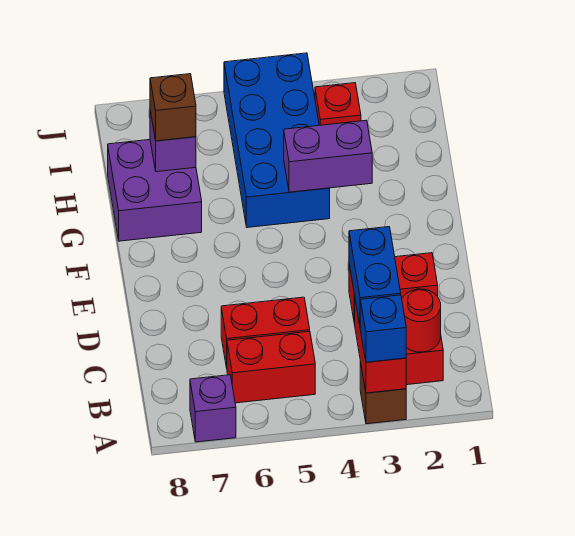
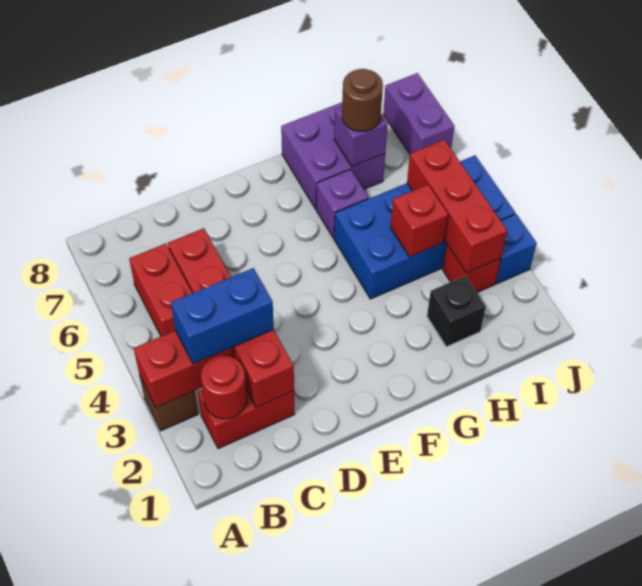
blue 1x1 brick [360,295,406,362] -> blue 1x1 brick moved to [496,214,537,284]
purple 1x1 brick [190,375,236,442] -> purple 1x1 brick moved to [316,169,369,238]
purple 1x2 brick [284,120,372,192] -> purple 1x2 brick moved to [383,73,454,154]
none -> black 1x1 brick [427,276,486,347]
none -> red 1x1 brick [391,185,448,257]
brown 1x1 brick [150,74,196,141] -> brown 1x1 round brick [342,69,383,131]
none -> red 1x3 brick [407,140,507,273]

